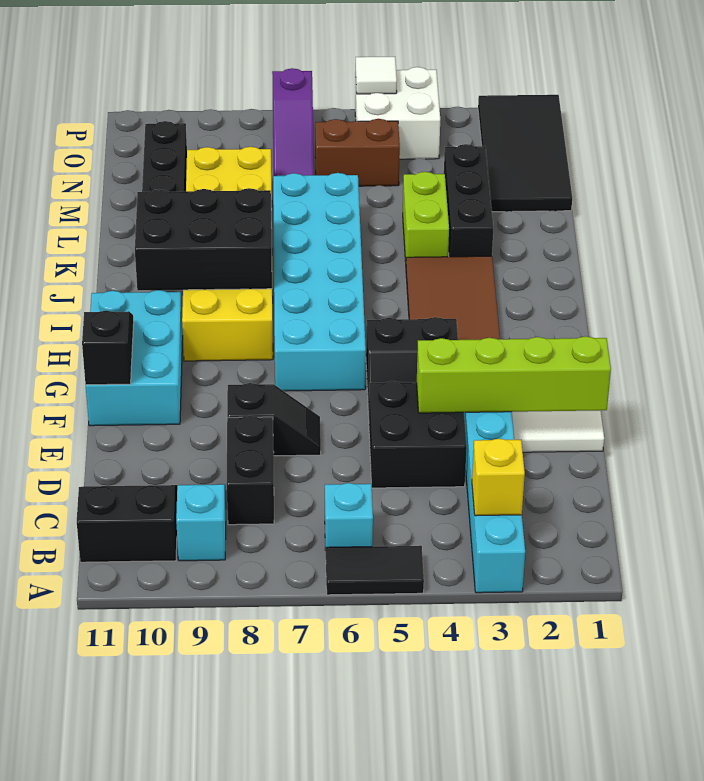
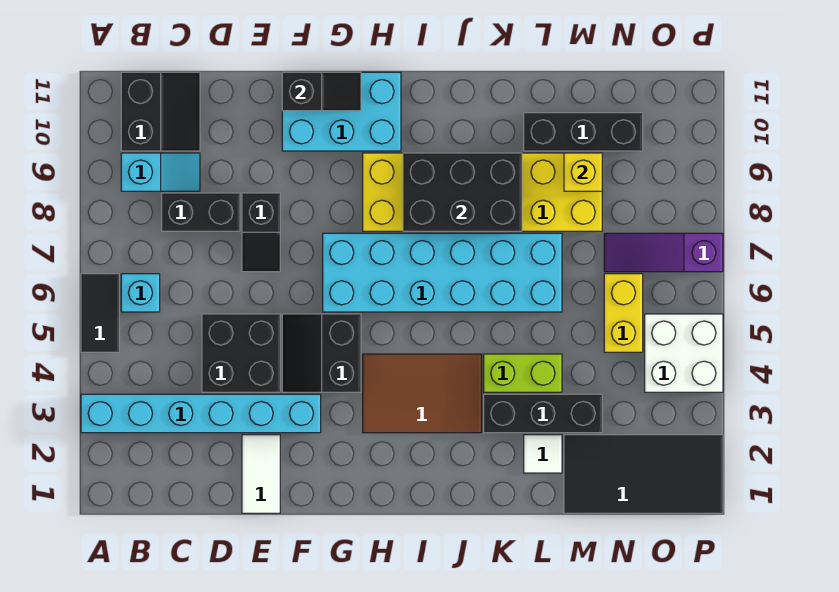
yellow 1x1 brick [472,439,525,516] -> yellow 1x1 brick moved to [564,153,602,191]
lime 1x4 brick [417,336,611,413] -> none
black 2x3 brick [135,188,272,290] -> black 2x3 brick turned to [403,153,522,231]
brown 1x2 brick [315,119,400,186] -> yellow 1x2 brick [604,274,643,352]
white 1x1 tile [356,57,397,94] -> white 1x1 tile moved to [524,435,562,473]

